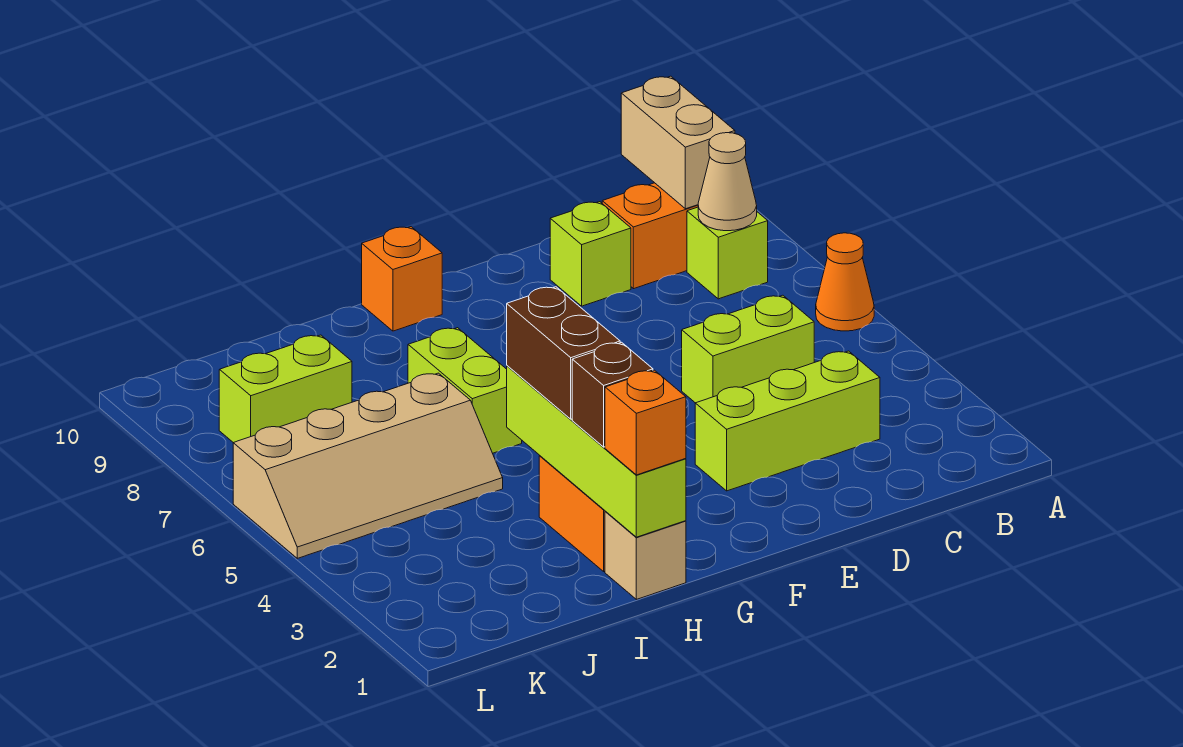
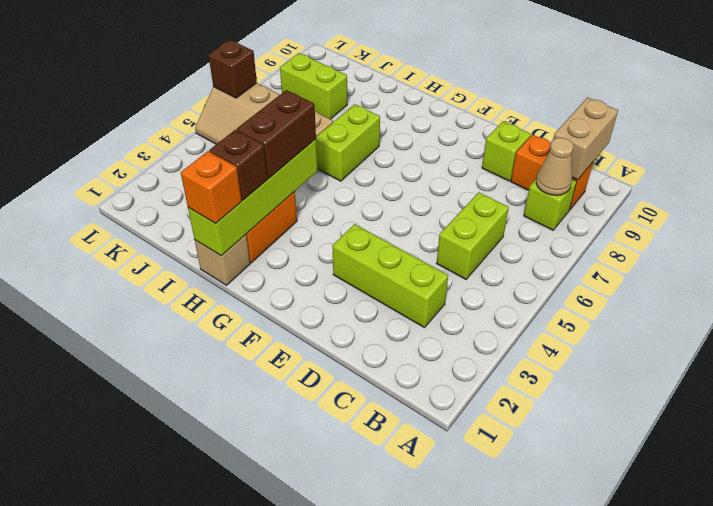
orange 1x1 cone [816,233,874,331] -> none
lime 1x2 brick [682,295,814,403] -> lime 1x2 brick turned to [436,192,509,279]
orange 1x1 brick [362,227,442,331] -> none
none -> brown 1x1 brick [209,40,257,98]

